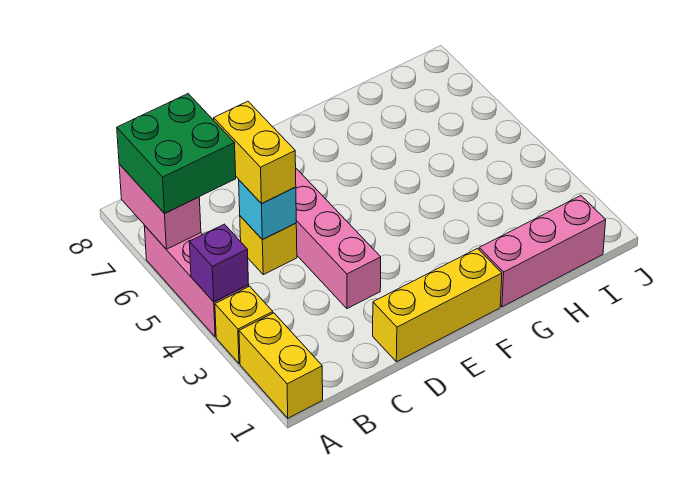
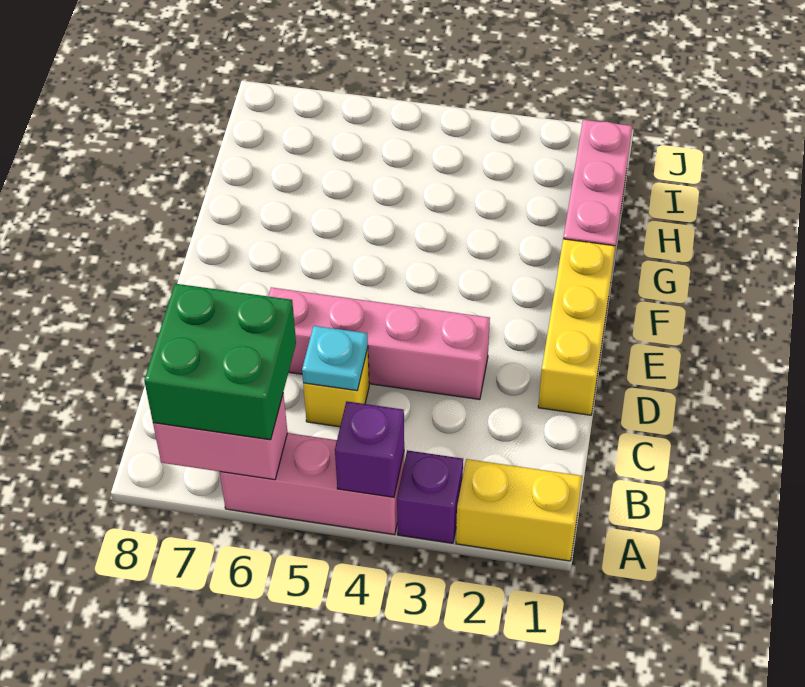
yellow 1x1 brick [215,286,273,364] -> purple 1x1 brick [397,450,463,543]
cyan 1x1 brick [239,180,296,240] -> cyan 1x1 plate [302,326,368,391]
yellow 1x2 brick [214,101,296,204] -> none

